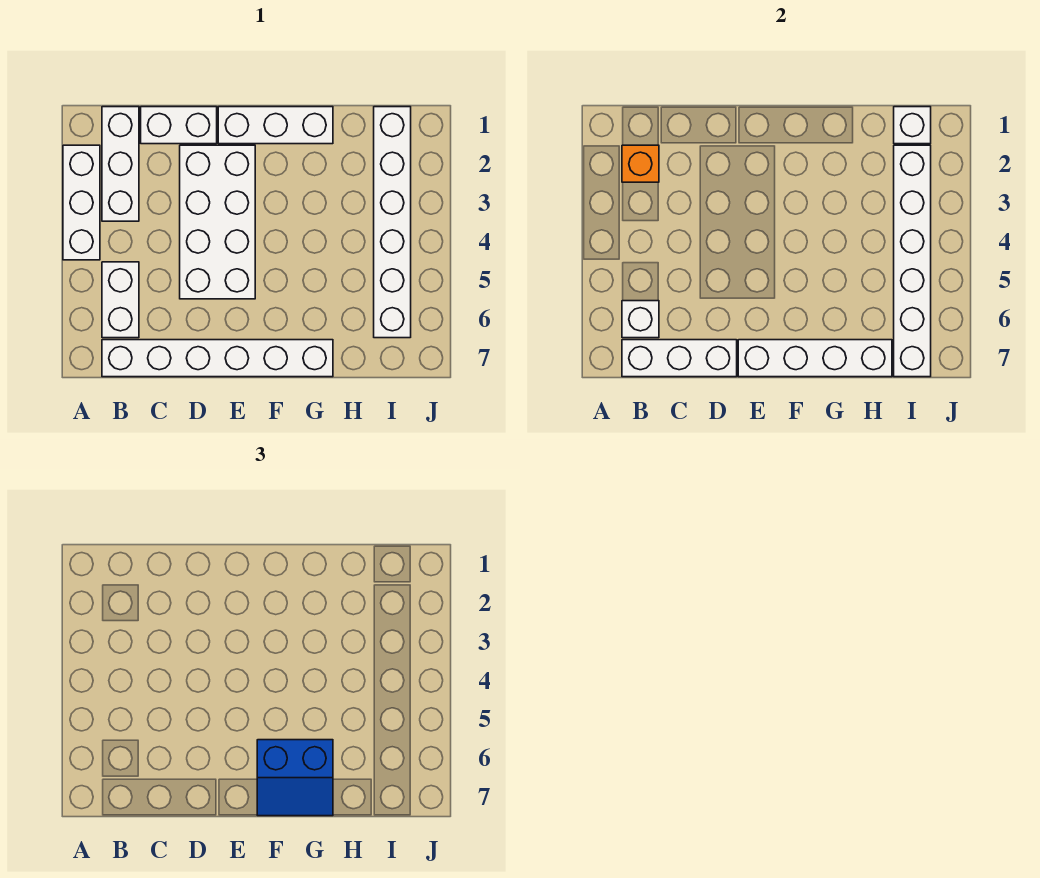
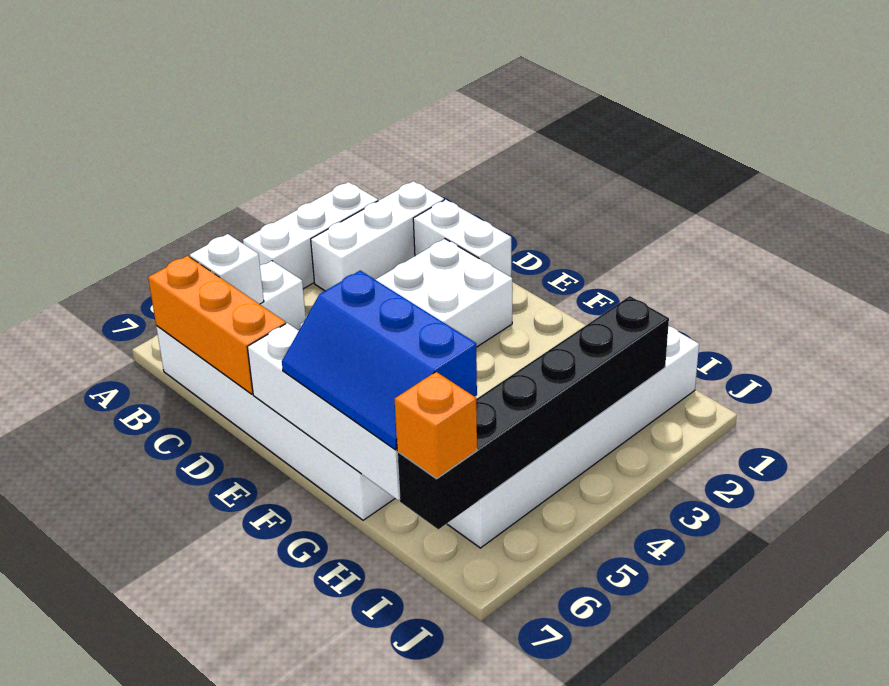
orange 1x1 brick [622,145,659,182] -> orange 1x1 brick moved to [395,372,477,479]
white 1x3 brick [622,340,737,377] -> orange 1x3 brick [148,256,286,394]
white 1x3 brick [218,107,333,144] -> none
blue 2x2 slope [257,740,333,816] -> blue 2x3 slope [282,271,477,450]
white 1x1 brick [894,107,931,144] -> none
white 1x6 brick [894,145,931,377] -> black 1x6 brick [397,296,669,529]

